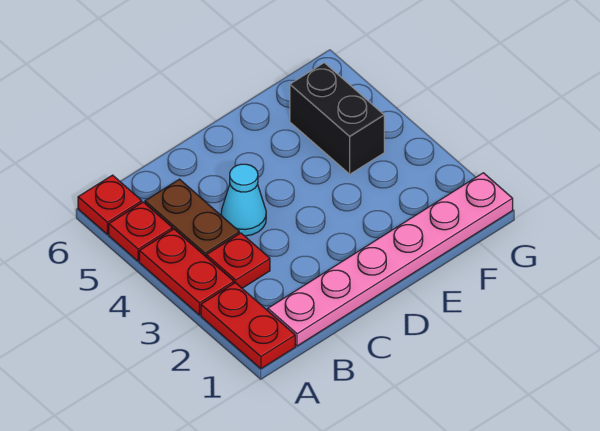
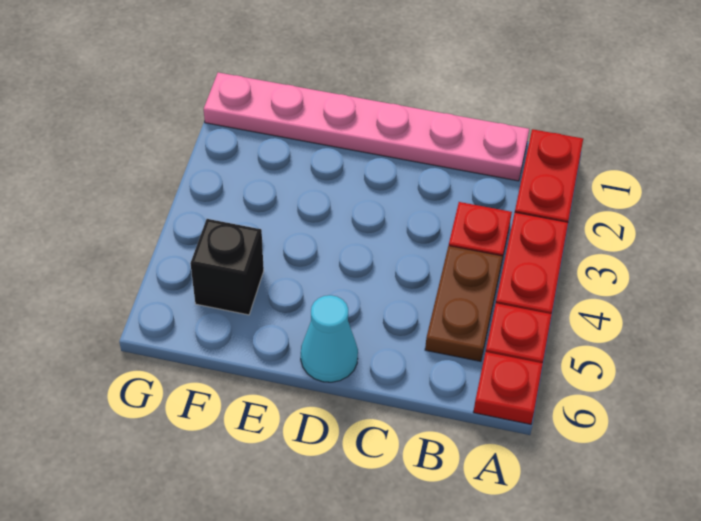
cyan 1x1 cone [221,164,266,236] -> cyan 1x1 cone moved to [301,295,358,382]
black 1x2 brick [290,63,384,174] -> black 1x1 brick [190,219,264,315]

